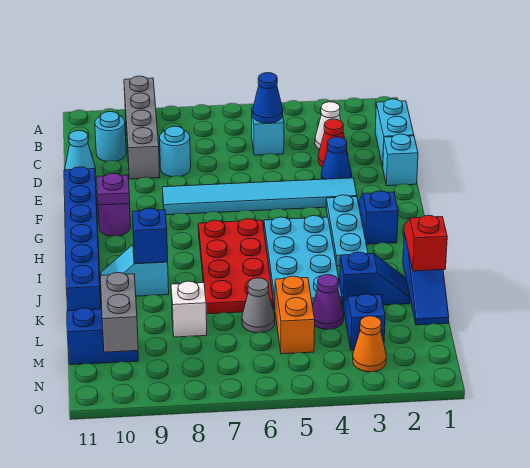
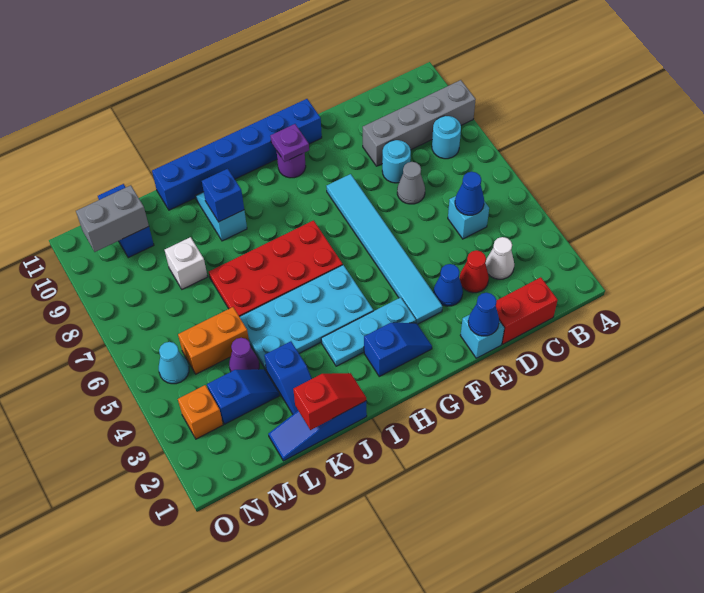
cyan 1x2 brick [375,99,414,167] -> red 1x2 brick [496,277,558,344]
cyan 1x1 round brick [95,112,126,161] -> cyan 1x1 round brick moved to [432,116,461,159]
cyan 1x1 cone [65,131,96,172] -> cyan 1x1 cone moved to [159,342,189,384]
none -> blue 1x1 cone [468,293,499,336]
grey 1x1 cone [242,278,275,333] -> grey 1x1 cone moved to [397,162,425,204]
orange 1x1 cone [353,316,386,372] -> orange 1x1 brick [178,385,223,439]

